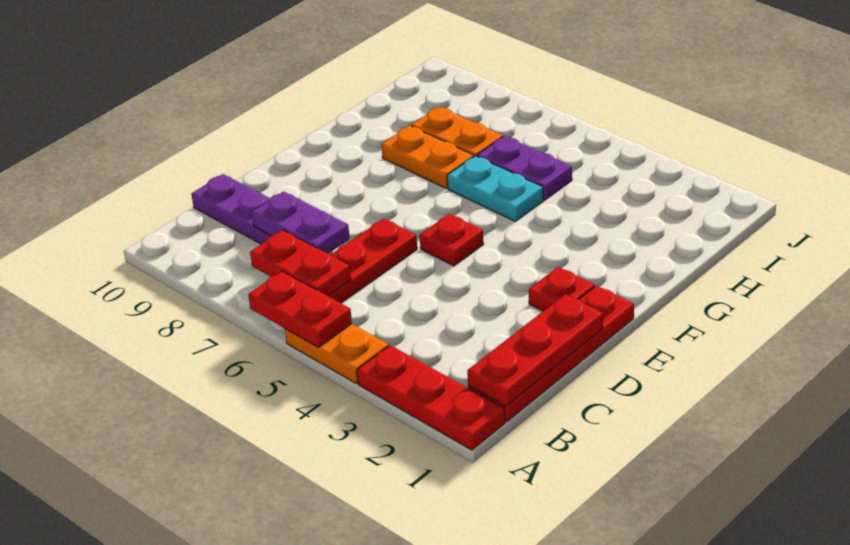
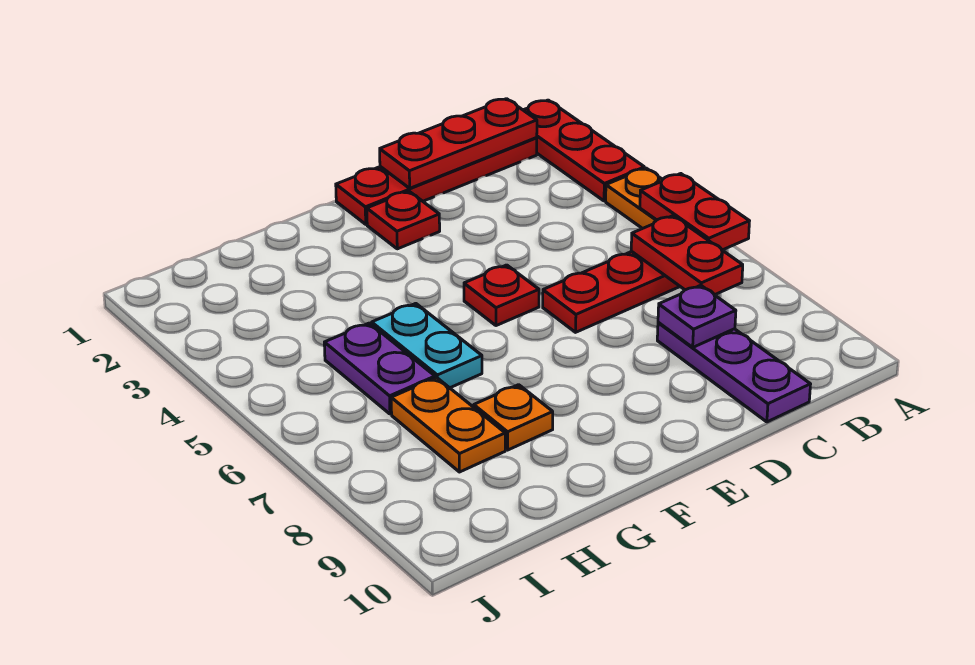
purple 1x2 plate [252,191,350,254] -> purple 1x1 plate [658,285,736,347]
orange 1x2 plate [381,126,474,188] -> orange 1x1 plate [474,385,553,450]

